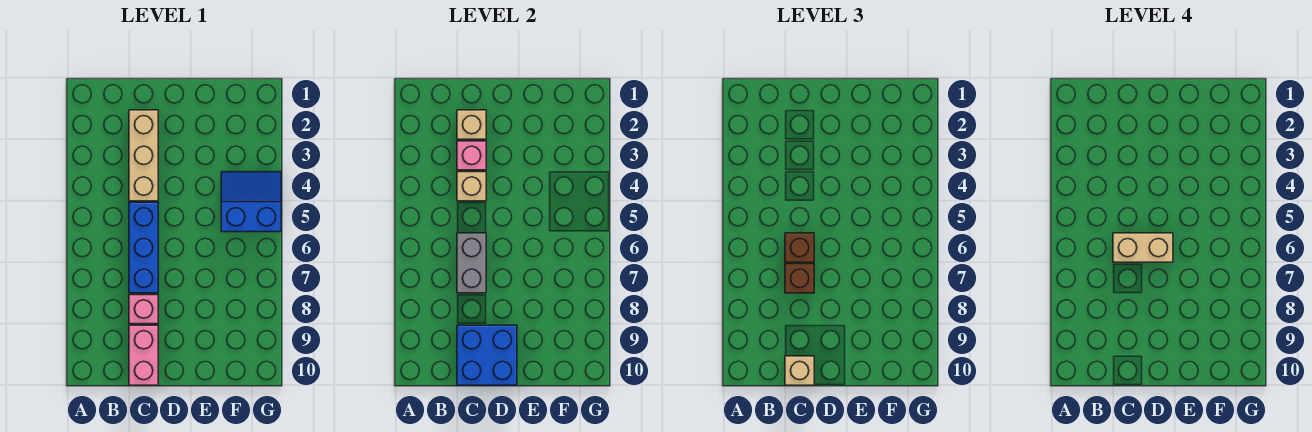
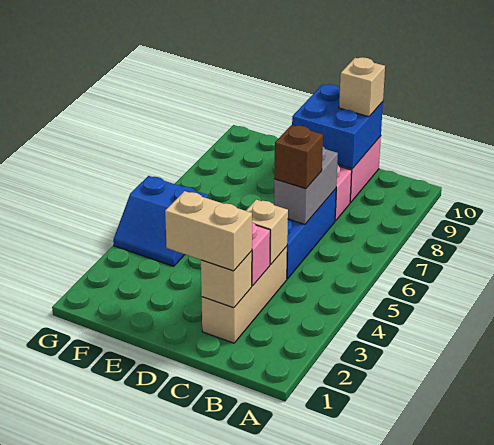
tan 1x2 brick [1113,233,1173,262] -> tan 1x2 brick moved to [165,191,252,271]
brown 1x1 brick [785,264,814,293] -> none

